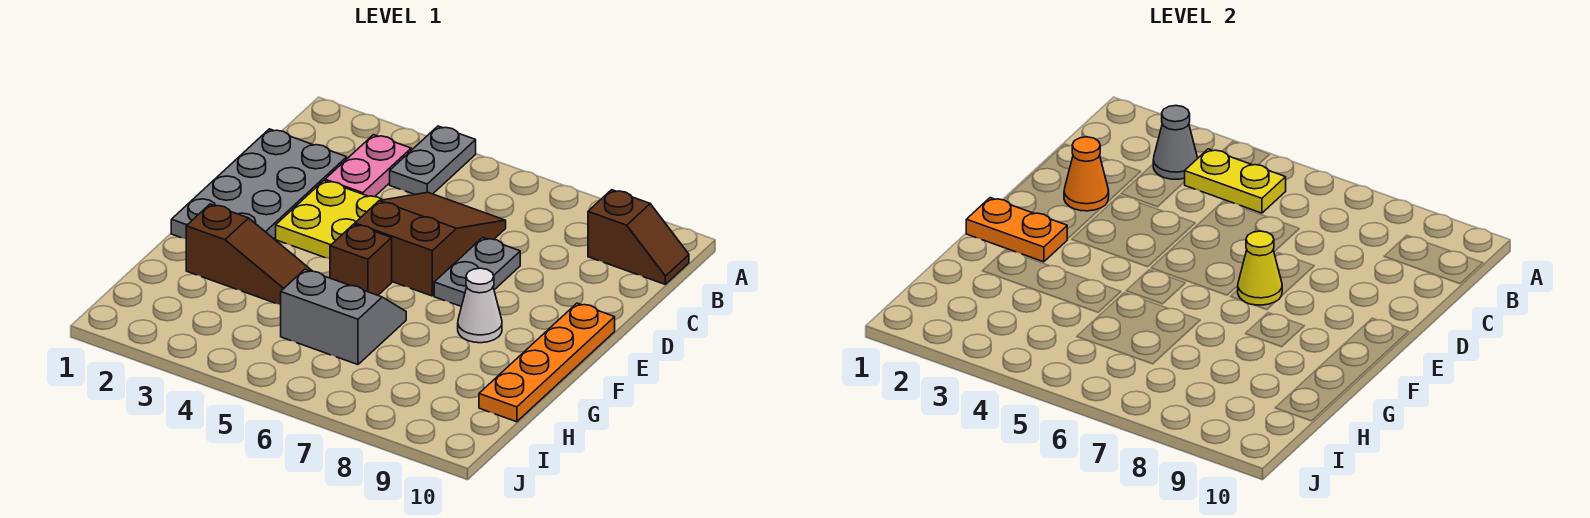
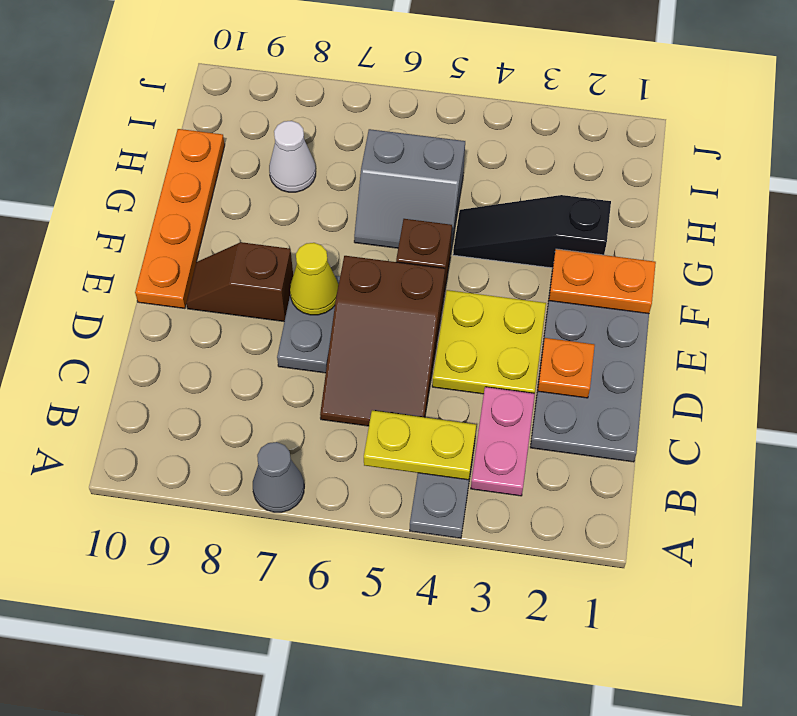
grey 1x1 cone [1153,106,1198,179] -> grey 1x1 cone moved to [253,442,304,512]
brown 1x2 slope [588,190,689,284] -> brown 1x2 slope moved to [186,242,293,322]
orange 1x1 cone [1064,137,1109,211] -> orange 1x1 plate [538,338,595,398]
white 1x1 cone [458,268,502,343] -> white 1x1 cone moved to [269,121,316,192]
brown 1x3 slope [186,204,312,305] -> black 1x3 slope [453,195,611,268]

